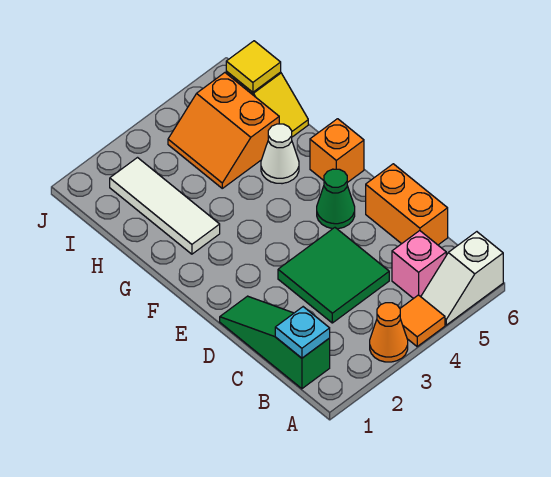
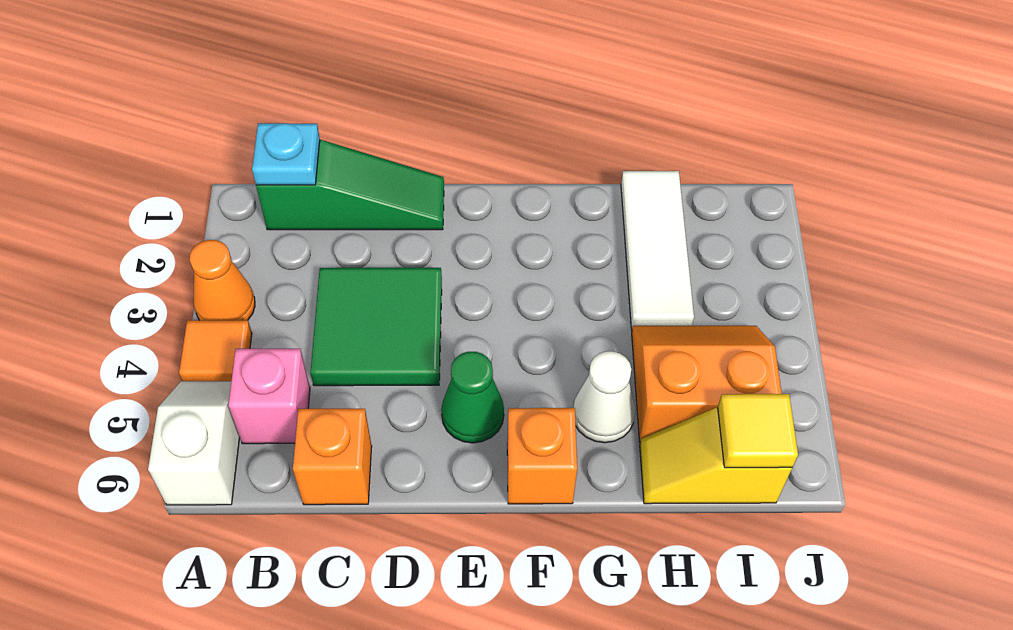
orange 1x2 brick [366,164,448,245] -> orange 1x1 brick [293,409,372,505]
white 1x3 tile [110,158,220,254] -> white 1x3 tile turned to [621,171,694,330]

